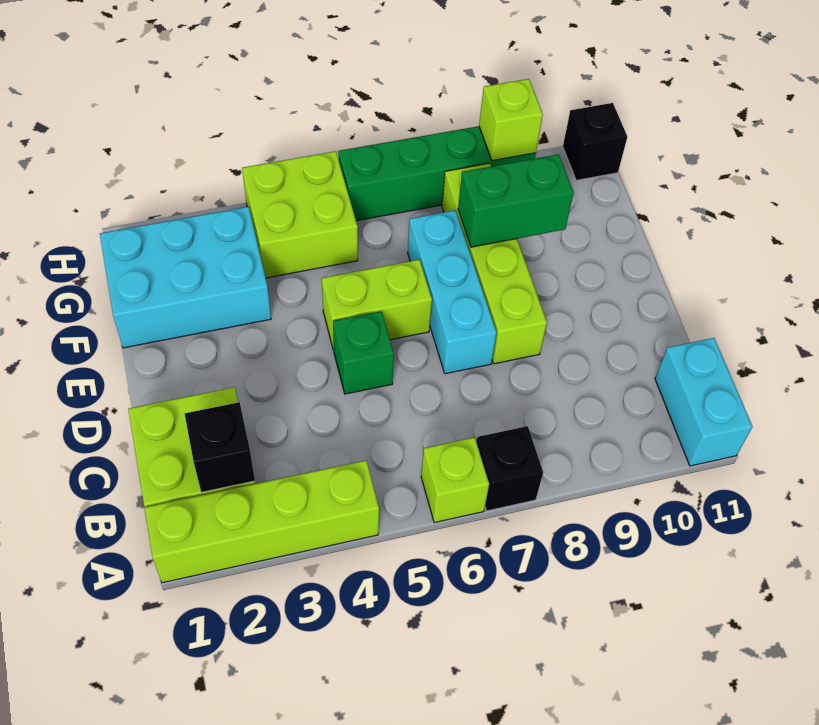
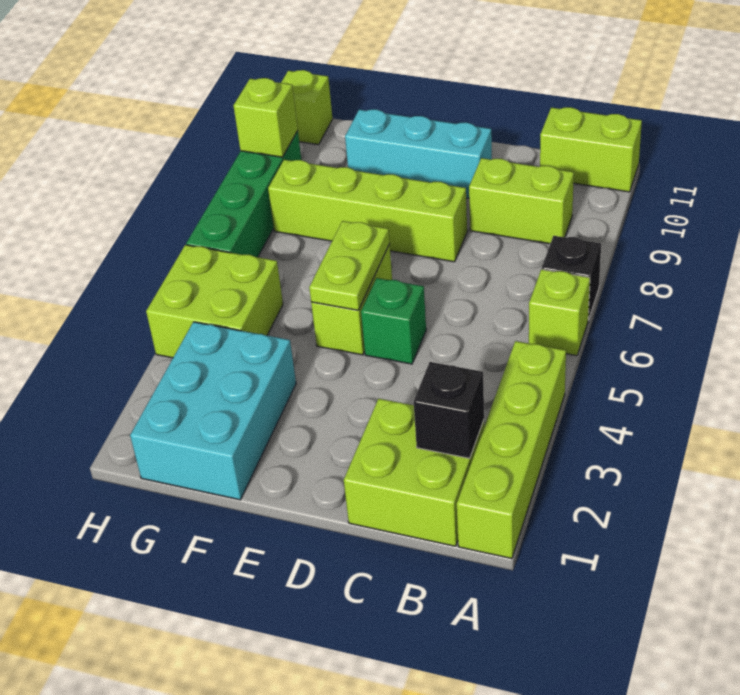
cyan 1x2 brick [655,338,752,466] -> lime 1x2 brick [540,107,642,192]
none -> lime 1x2 brick [469,158,574,244]
cyan 1x3 brick [408,210,497,374] -> cyan 1x3 brick moved to [345,109,492,198]
none -> lime 1x2 plate [309,221,390,310]
green 1x2 brick [458,154,574,247] -> none
black 1x1 brick [563,103,627,180] -> lime 1x1 brick [281,70,333,145]

